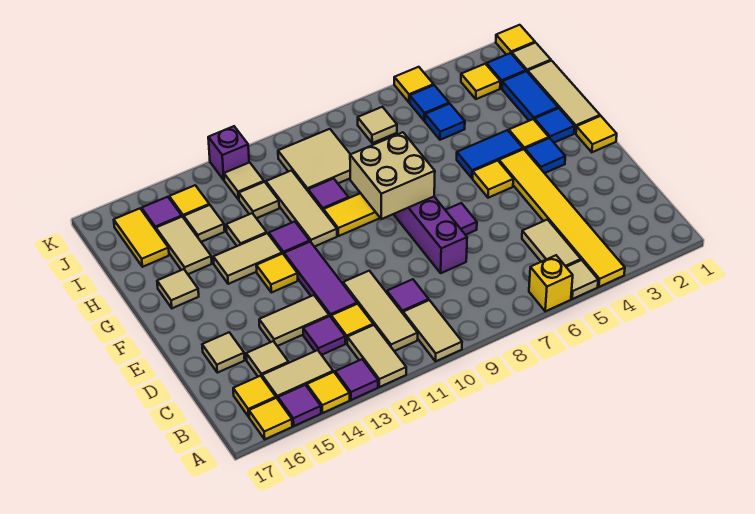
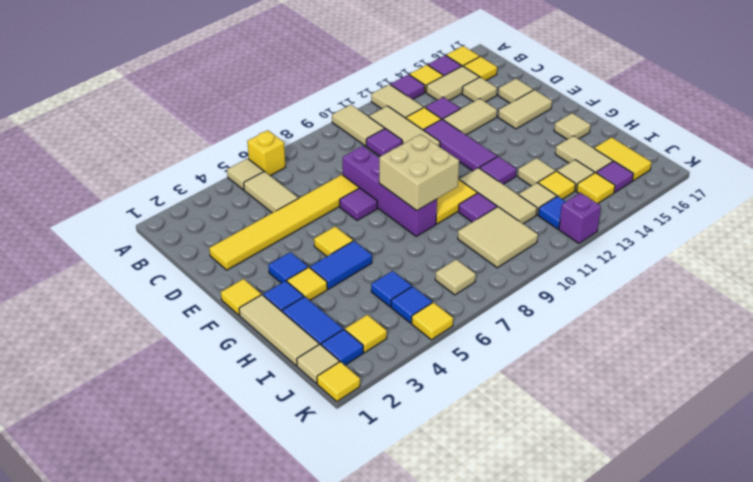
yellow 1x6 tile [499,149,625,287] -> yellow 1x6 tile turned to [209,175,359,270]
yellow 1x1 tile [256,254,298,293] -> yellow 1x1 tile moved to [538,171,576,199]
tan 1x2 tile [213,233,282,284] -> tan 1x2 tile moved to [498,90,552,129]
tan 1x1 tile [224,162,264,200] -> blue 1x1 tile [538,196,566,229]

